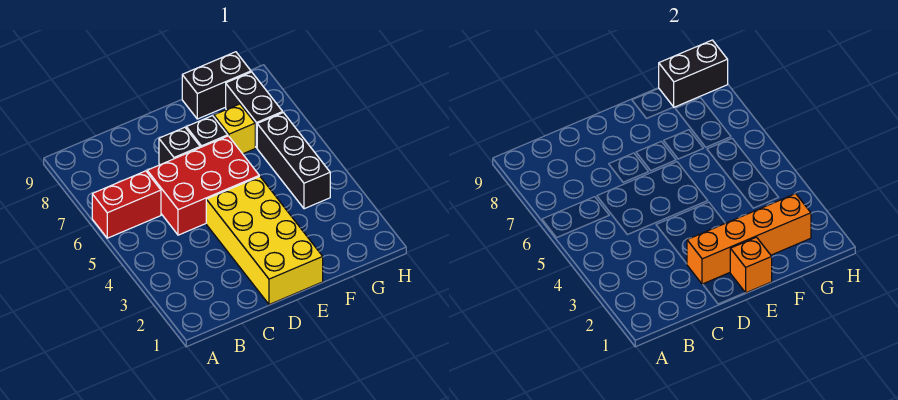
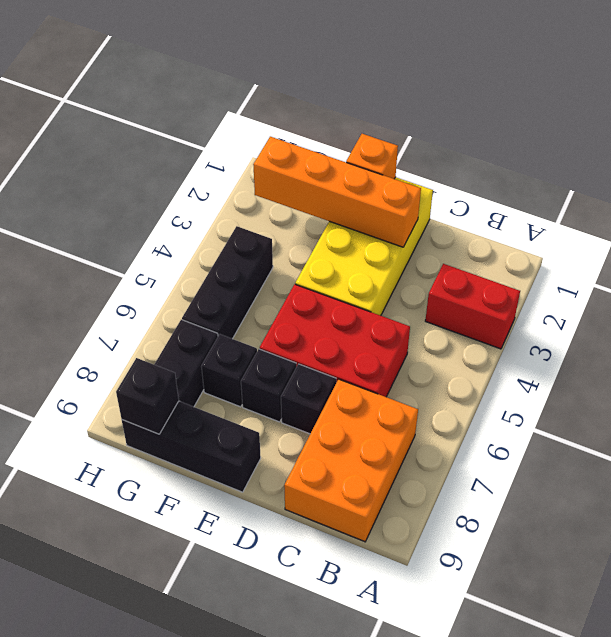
red 1x2 brick [92,171,161,238] -> red 1x2 brick moved to [425,264,520,349]
none -> orange 2x3 brick [284,379,418,542]
yellow 1x1 brick [214,104,255,154] -> black 1x1 brick [201,334,257,407]
black 1x2 brick [182,52,251,119] -> black 1x3 brick [122,401,261,492]
black 1x2 brick [659,40,728,107] -> black 1x1 brick [116,358,179,434]

